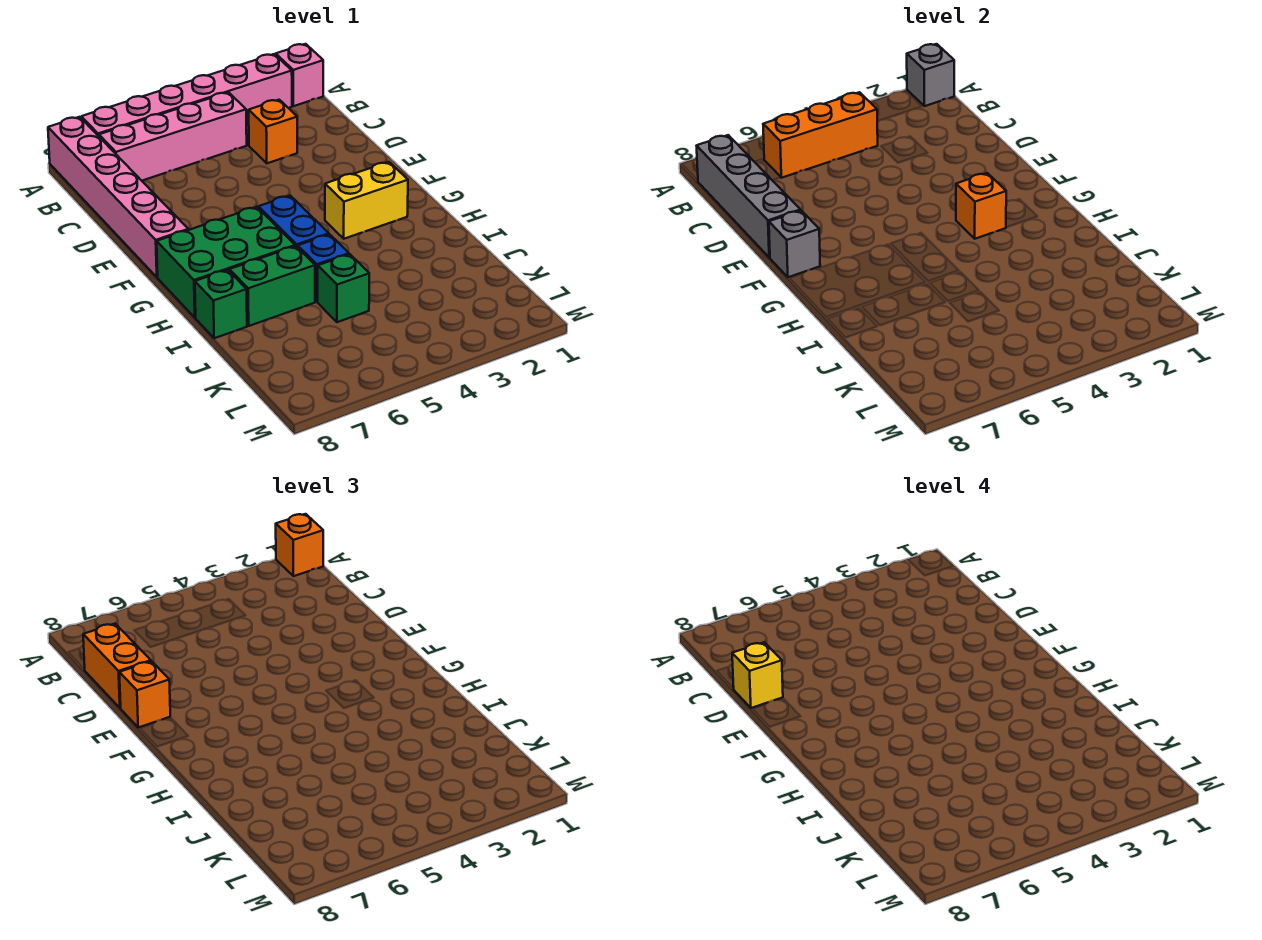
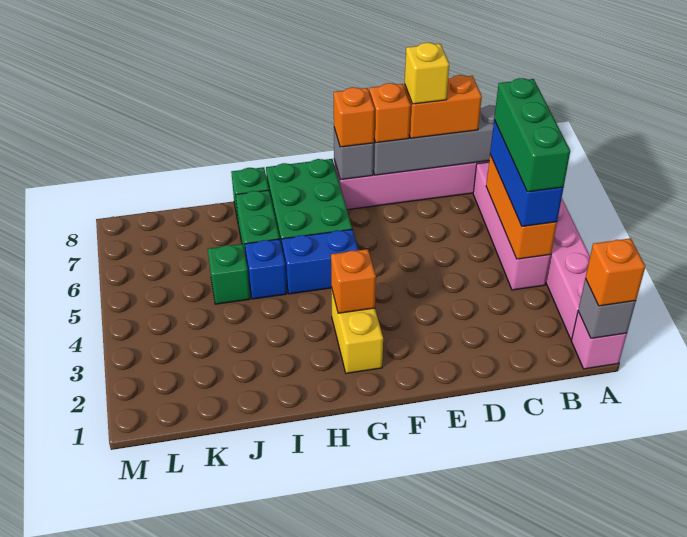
none -> blue 1x3 brick [490,120,564,226]
none -> green 1x3 brick [494,78,570,192]
orange 1x1 brick [249,100,297,163] -> orange 1x1 brick moved to [334,87,375,147]

